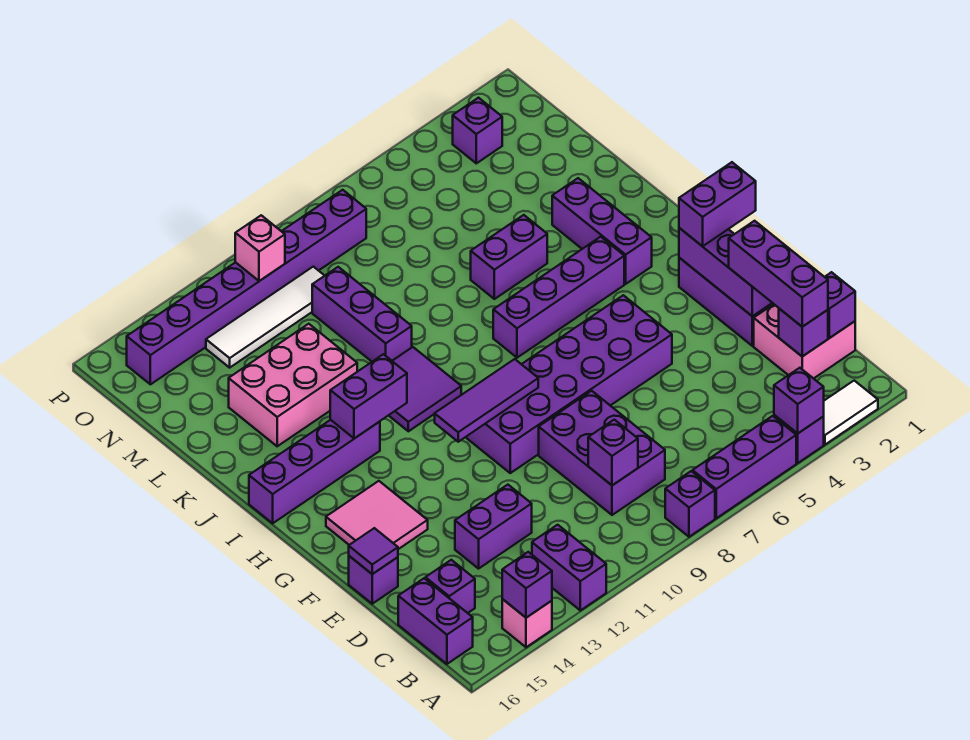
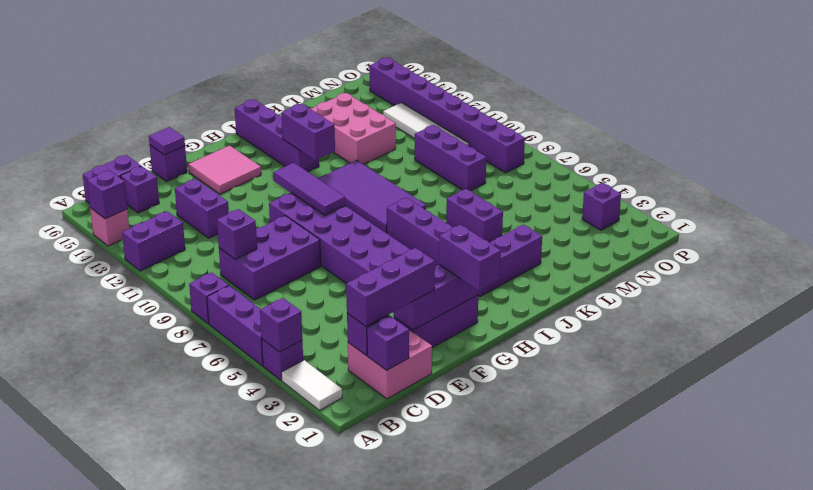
purple 2x2 tile [389,347,461,431] -> purple 2x4 tile [318,160,426,233]
purple 1x3 brick [312,267,412,362] -> purple 1x3 brick turned to [415,125,486,191]
pink 1x1 brick [235,215,285,281] -> none

